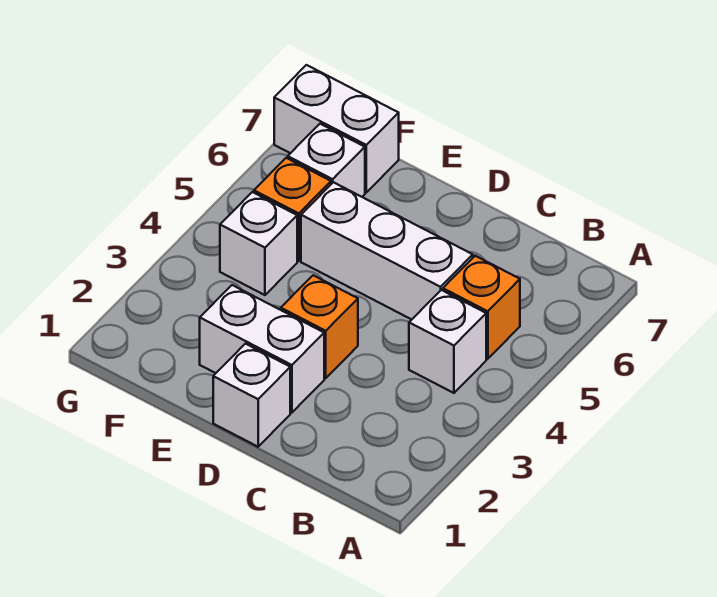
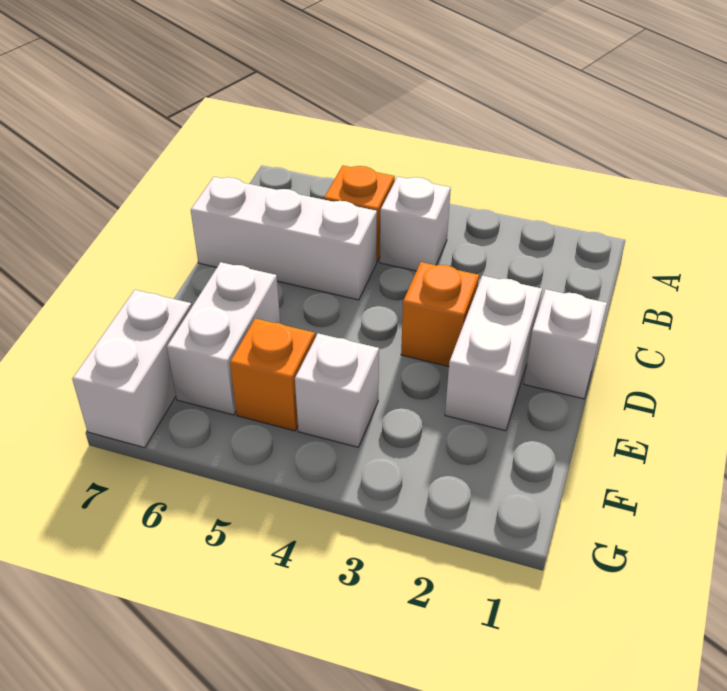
white 1x3 brick [301,182,473,319] -> white 1x3 brick turned to [191,177,377,300]
white 1x1 brick [288,124,365,197] -> white 1x2 brick [167,262,280,415]

